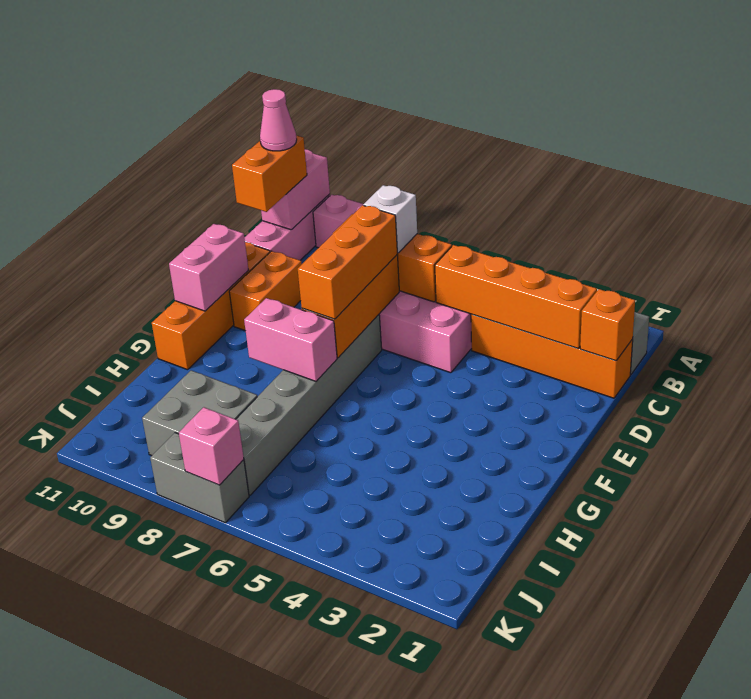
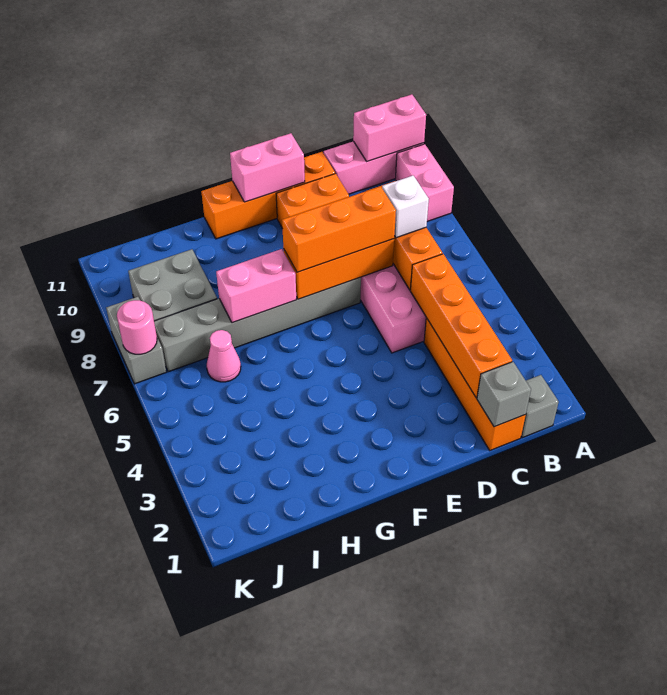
orange 1x2 brick [232,136,307,212] -> none
pink 1x1 cone [260,89,297,151] -> pink 1x1 cone moved to [207,330,241,382]
orange 1x1 brick [580,289,635,361] -> grey 1x1 brick [477,362,531,427]
pink 1x2 brick [244,298,337,381] -> pink 1x2 brick turned to [216,249,296,323]
pink 1x1 brick [179,407,244,485] -> pink 1x1 round brick [117,300,157,354]

